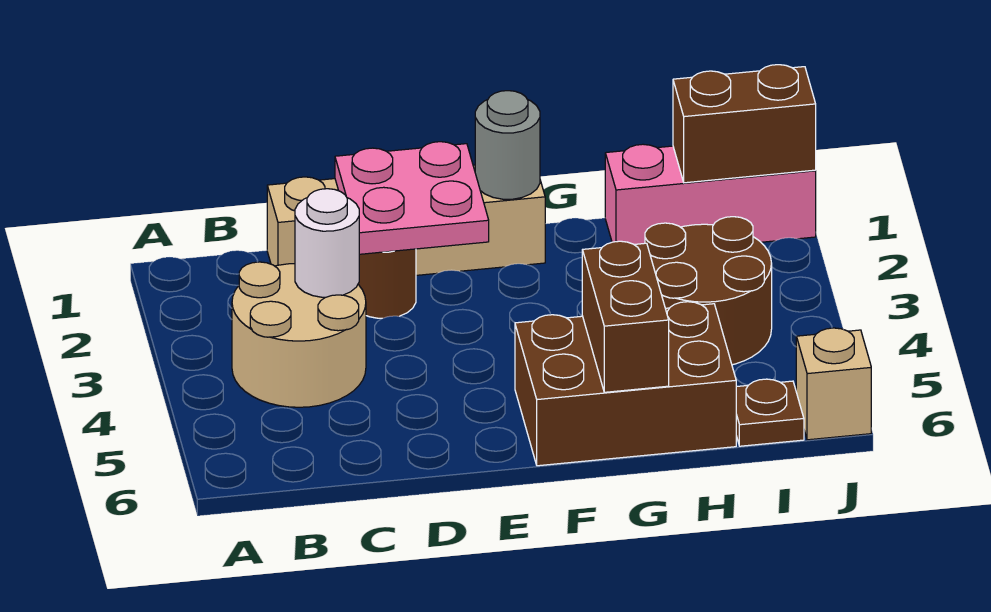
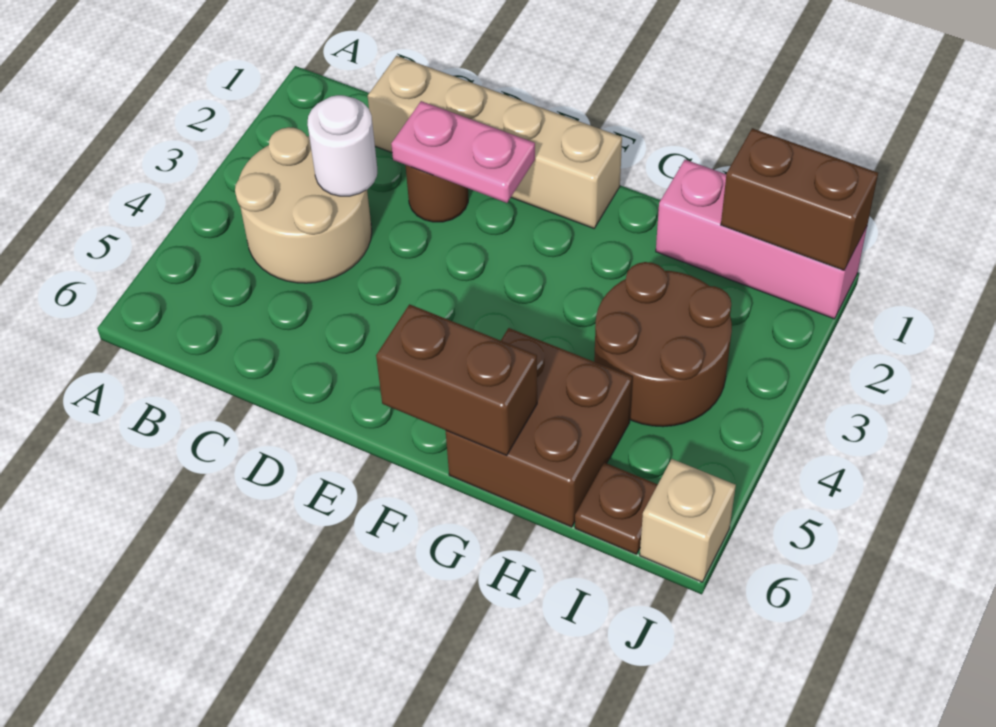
pink 2x2 plate [335,142,489,254] -> pink 1x2 plate [391,101,535,203]
grey 1x1 round brick [475,91,540,199] -> none
brown 2x3 brick [515,302,736,466] -> brown 2x2 brick [446,328,632,527]
brown 1x2 brick [582,241,669,392] -> brown 1x2 brick turned to [376,304,537,456]

